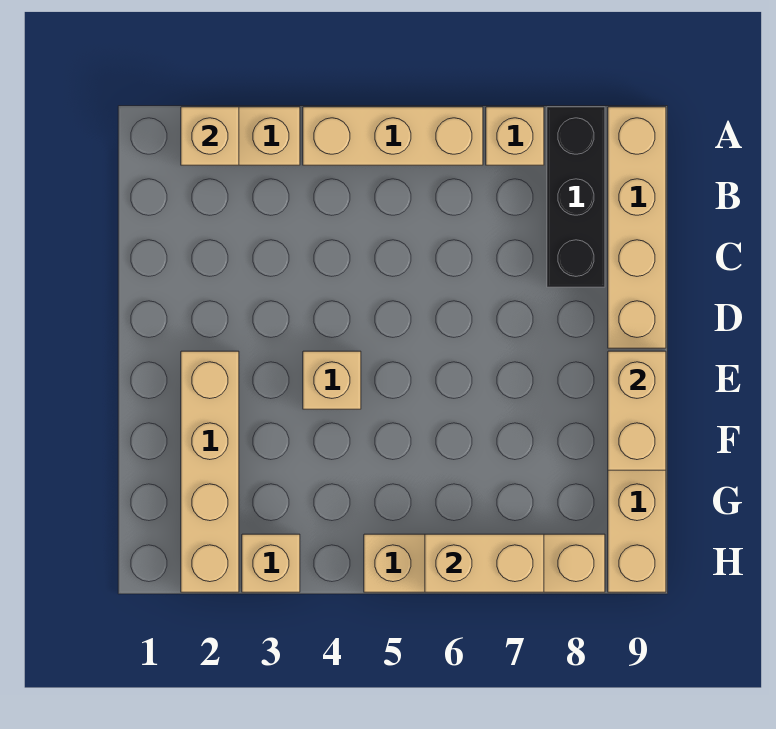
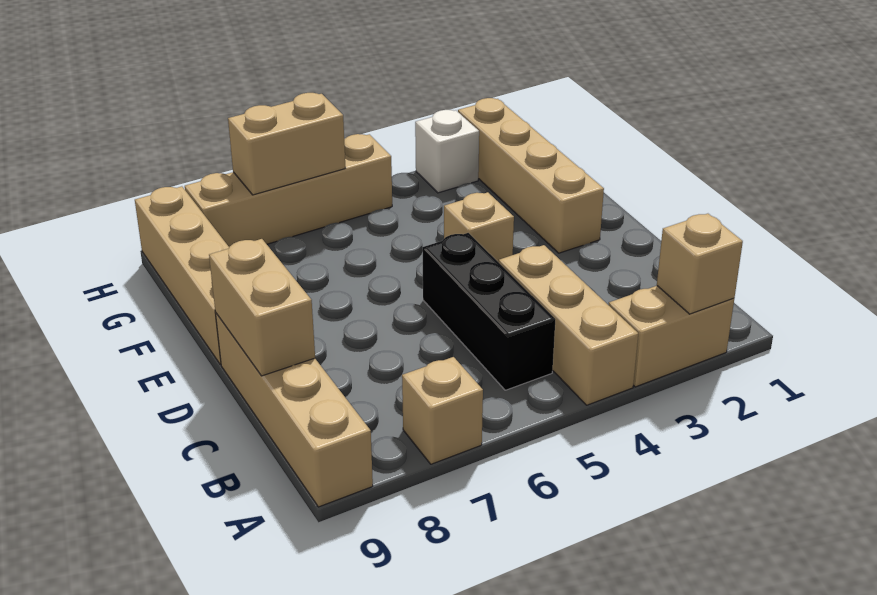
tan 1x3 brick [303,107,483,165] -> tan 1x3 brick turned to [499,245,638,405]
black 1x3 brick [547,107,605,287] -> black 1x3 brick moved to [423,233,555,390]
tan 1x2 brick [608,351,666,470] -> tan 1x2 brick moved to [209,239,315,376]
tan 1x1 brick [242,534,300,592] -> white 1x1 brick [415,110,479,193]

